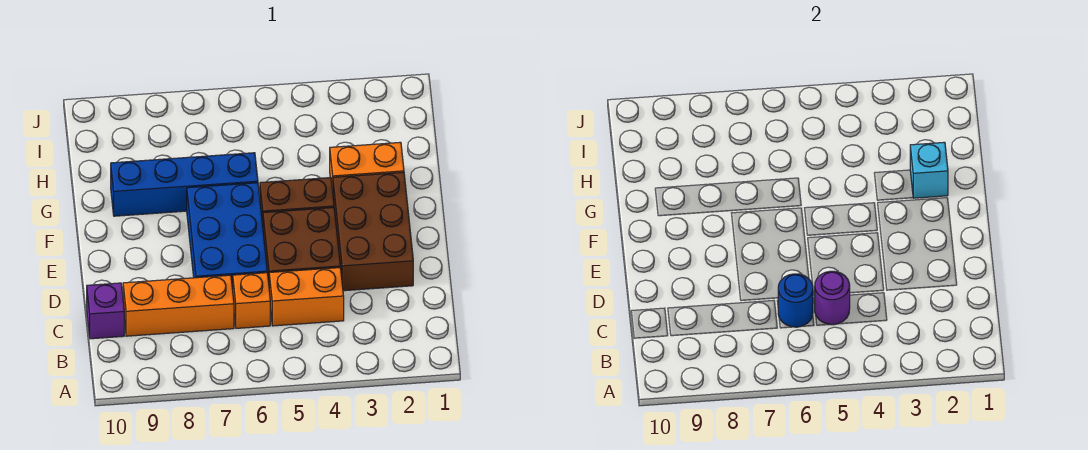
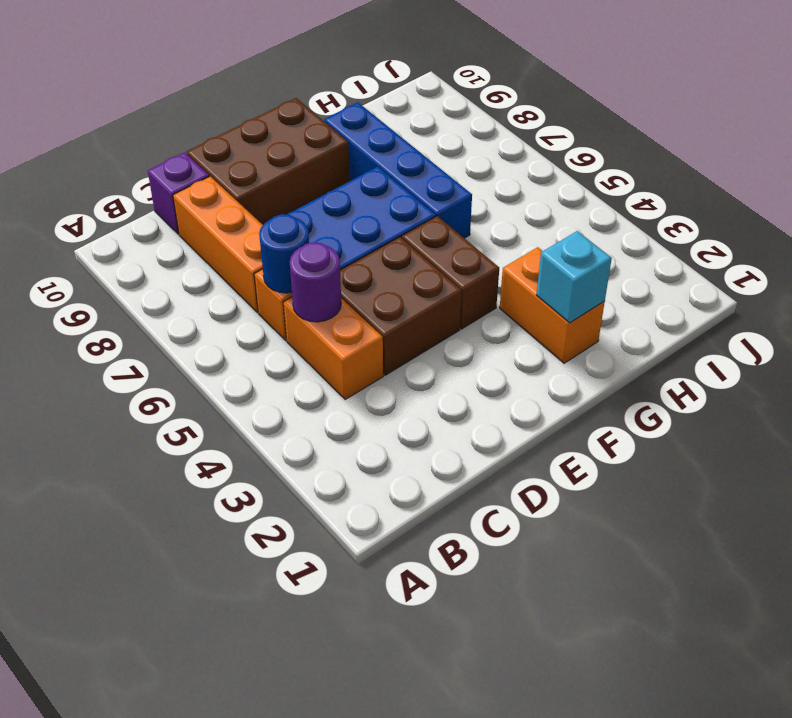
brown 2x3 brick [333,172,413,291] -> brown 2x3 brick moved to [187,98,350,225]

